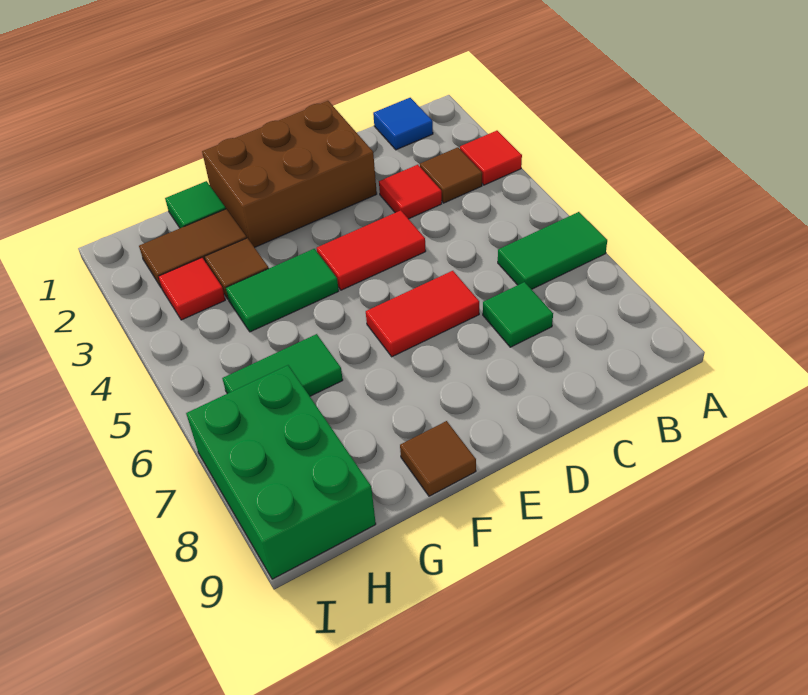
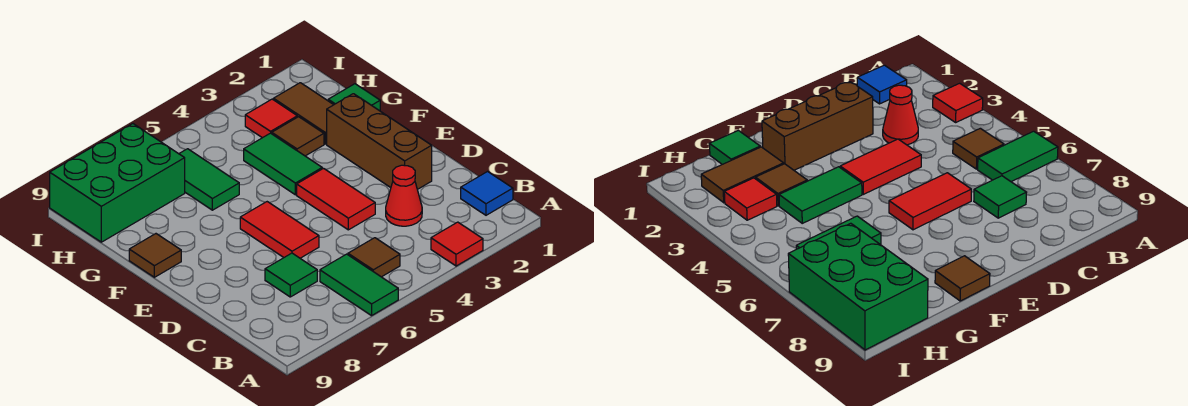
brown 1x1 tile [420,147,482,203] -> brown 1x1 tile moved to [348,238,400,277]
red 1x1 tile [379,165,442,219] -> red 1x1 cone [386,165,422,226]
brown 2x3 brick [202,101,377,247] -> brown 1x3 brick [327,94,432,190]

